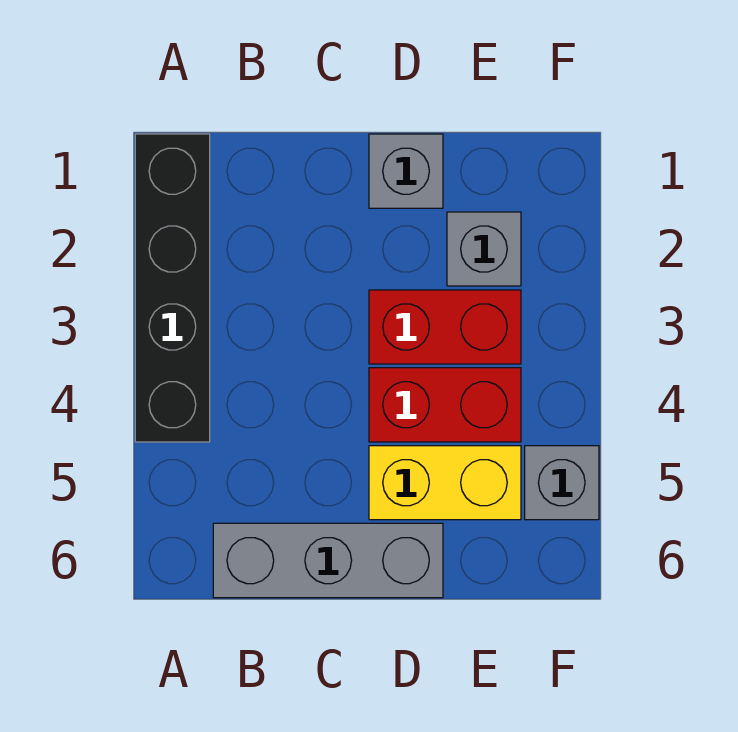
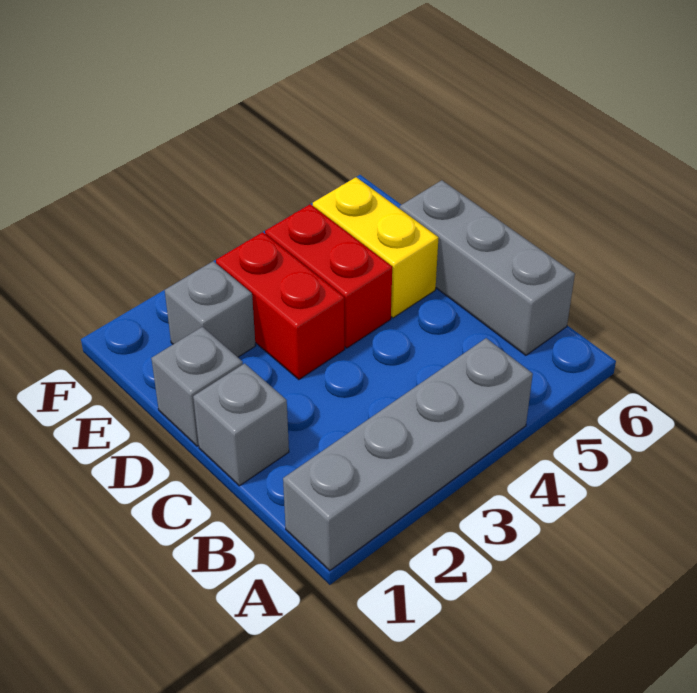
black 1x4 brick [135,134,210,442] -> grey 1x4 brick [283,338,533,571]
grey 1x1 brick [525,446,599,520] -> grey 1x1 brick moved to [193,363,289,486]

